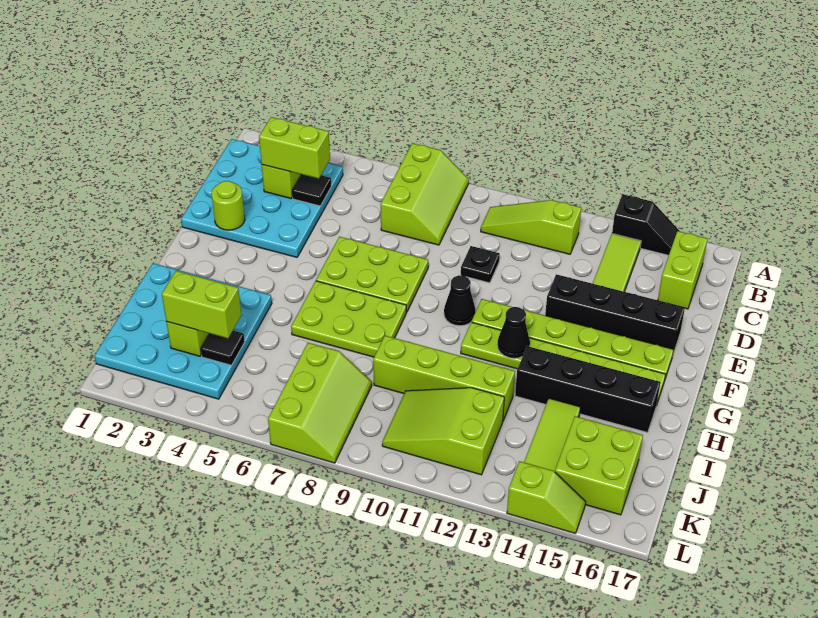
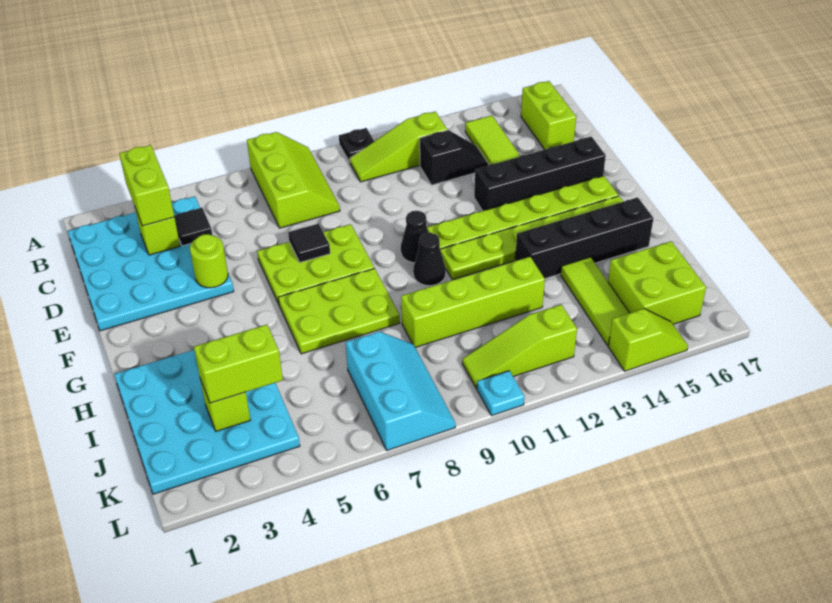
black 1x2 slope [612,194,679,255] -> black 1x2 slope moved to [420,130,489,185]
lime 1x2 brick [259,117,330,179] -> lime 1x2 brick turned to [119,145,174,226]
black 1x1 plate [461,246,500,283] -> black 1x1 plate moved to [339,128,374,162]
lime 1x1 round brick [211,181,245,230] -> lime 1x1 round brick moved to [190,234,228,288]
black 1x1 cone [497,307,530,358] -> black 1x1 cone moved to [413,233,446,286]
black 1x1 tile [201,331,245,365] -> black 1x1 tile moved to [288,224,330,262]
lime 2x3 slope [268,343,372,463] -> cyan 2x3 slope [346,332,455,450]
lime 2x3 slope [382,388,504,475] -> lime 1x3 slope [462,305,577,389]
none -> cyan 1x1 plate [477,371,524,416]

